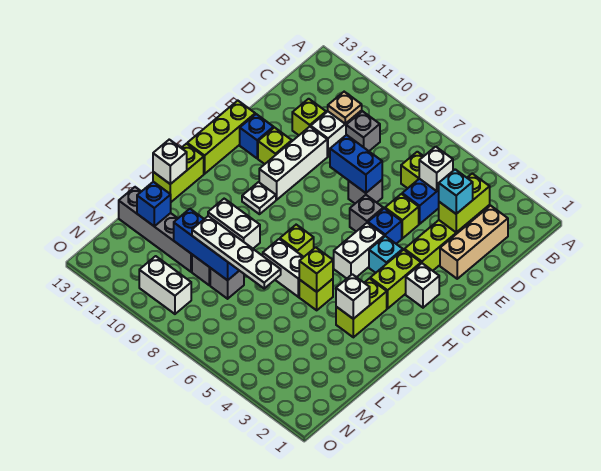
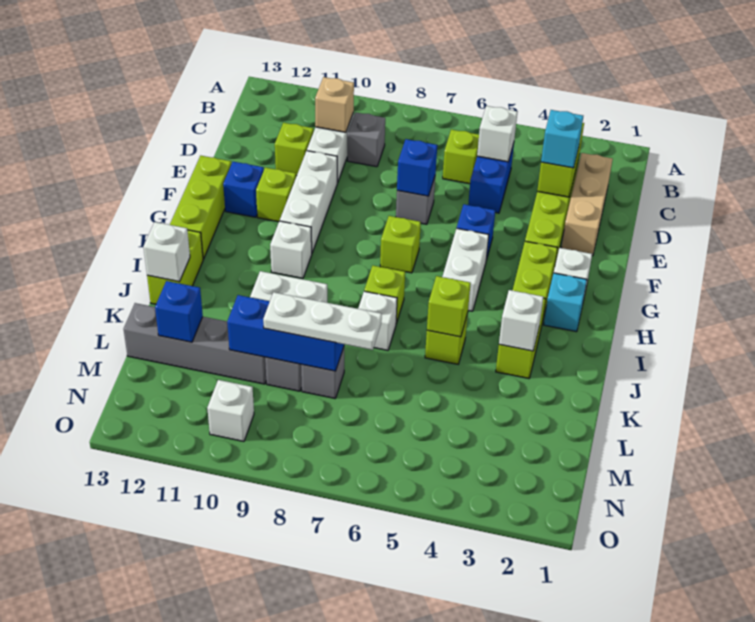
tan 1x1 plate [328,92,362,124] -> tan 1x1 brick [315,77,354,132]
lime 1x1 brick [385,194,419,238] -> lime 1x1 brick moved to [380,216,421,273]
blue 1x2 brick [330,135,382,193] -> blue 1x1 brick [397,139,437,196]
grey 1x1 brick [350,195,383,231] -> none
cyan 1x1 brick [369,236,403,273] -> cyan 1x1 brick moved to [544,273,587,332]
white 1x1 plate [242,182,276,214] -> white 1x1 brick [270,221,312,278]
white 1x2 brick [263,239,303,297] -> white 1x1 brick [358,291,397,350]
white 1x4 plate [192,216,281,288] -> white 1x3 plate [263,292,382,350]
white 1x2 brick [139,256,191,314] -> white 1x1 brick [207,380,254,441]

